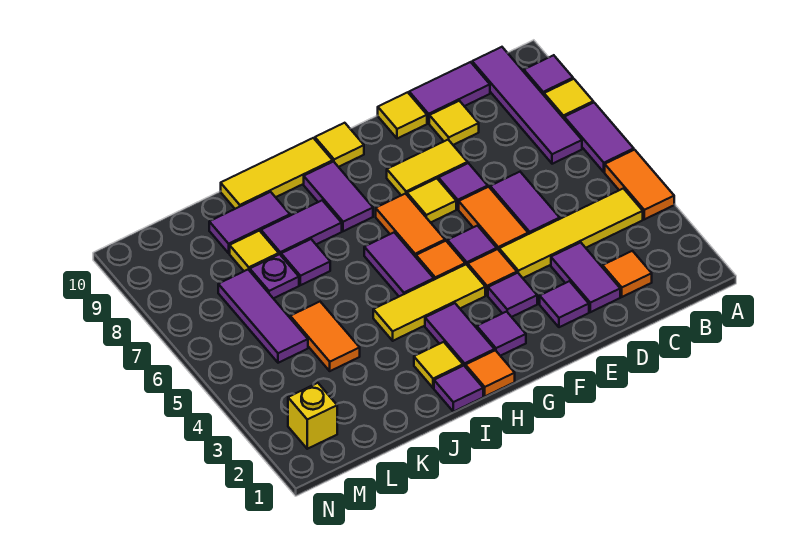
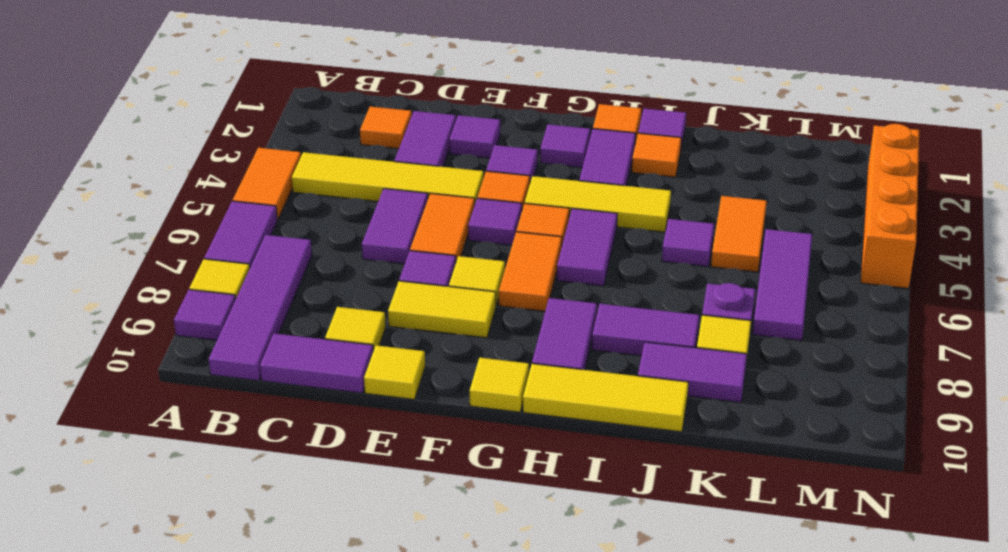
yellow 1x1 tile [414,342,463,388] -> orange 1x1 tile [632,133,681,177]
purple 1x1 tile [281,239,330,285] -> purple 1x1 tile moved to [662,219,714,266]
yellow 1x1 brick [288,383,337,449] -> none
none -> orange 1x4 brick [861,124,919,288]

